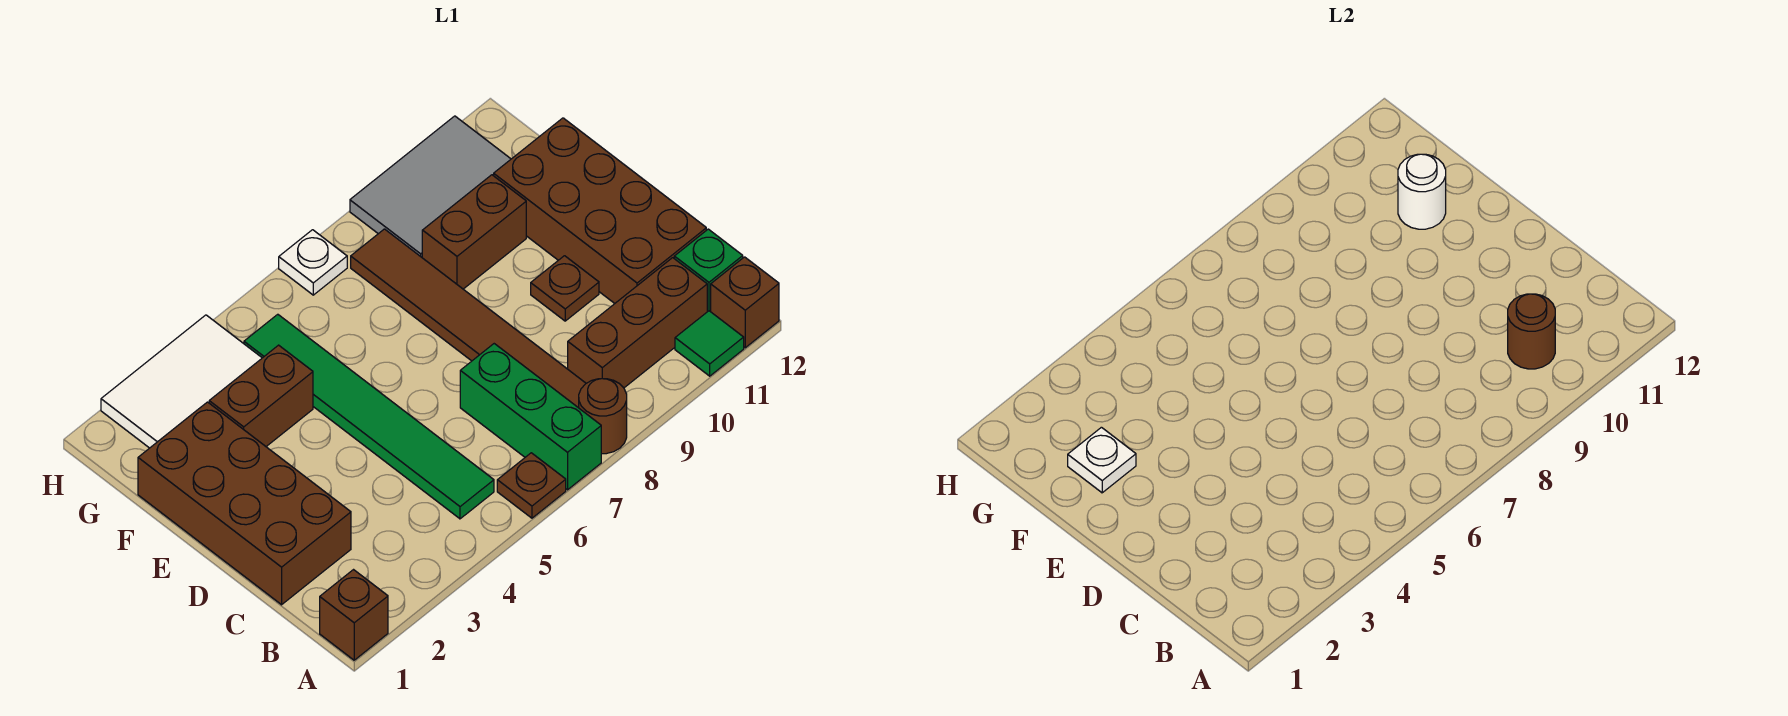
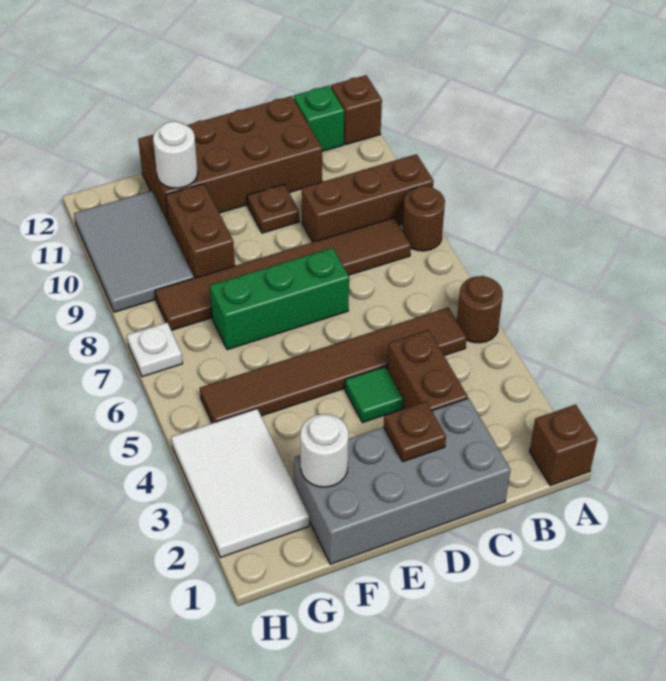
brown 1x1 plate [497,453,566,518] -> brown 1x1 plate moved to [384,402,446,462]
green 1x3 brick [460,344,601,490] -> green 1x3 brick moved to [210,248,349,350]
green 1x1 tile [675,311,744,376] -> green 1x1 tile moved to [345,367,403,423]
green 1x6 tile [244,314,494,519] -> brown 1x6 tile [200,308,467,423]
brown 1x3 brick [568,258,707,388] -> brown 1x3 brick turned to [302,154,434,242]
brown 1x1 round brick [1508,294,1555,369] -> brown 1x1 round brick moved to [457,276,503,343]
brown 2x4 brick [138,402,351,605] -> grey 2x4 brick [294,398,510,564]
white 1x1 plate [1068,427,1136,493] -> white 1x1 round brick [300,414,349,487]
brown 1x2 brick [209,345,313,446] -> brown 1x2 brick moved to [387,330,468,410]

